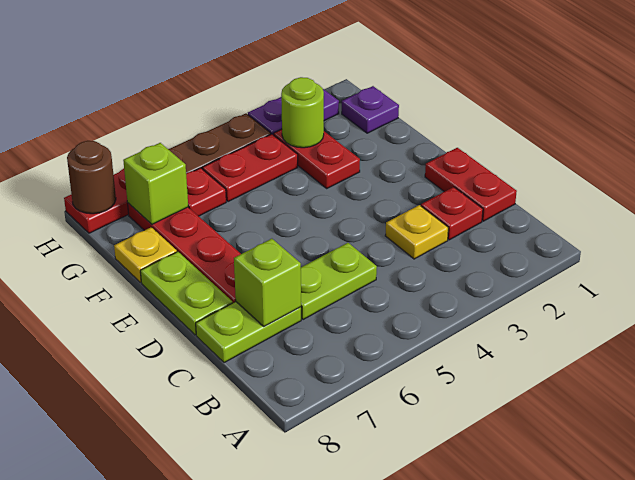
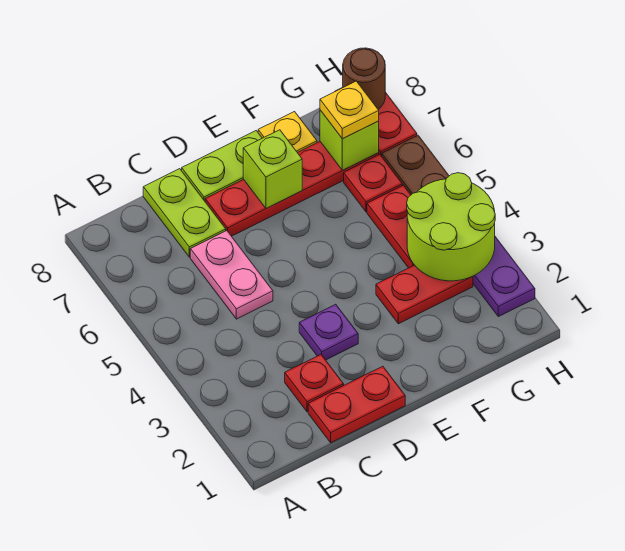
yellow 1x1 plate [385,205,448,259] -> yellow 1x1 plate moved to [320,81,379,139]
lime 1x2 plate [301,243,377,320] -> pink 1x2 plate [190,231,273,319]
lime 1x1 brick [234,239,301,327] -> lime 1x1 brick moved to [243,130,302,208]
purple 1x1 plate [342,86,399,133] -> purple 1x1 plate moved to [299,304,358,360]
lime 1x1 round brick [281,77,324,148] -> lime 2x2 round brick [407,173,495,281]

